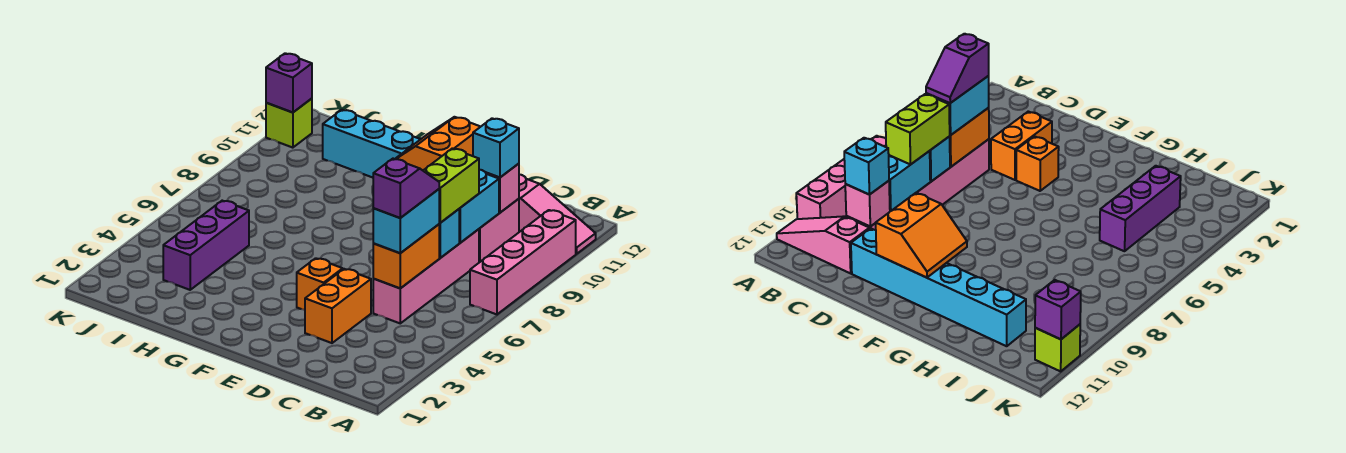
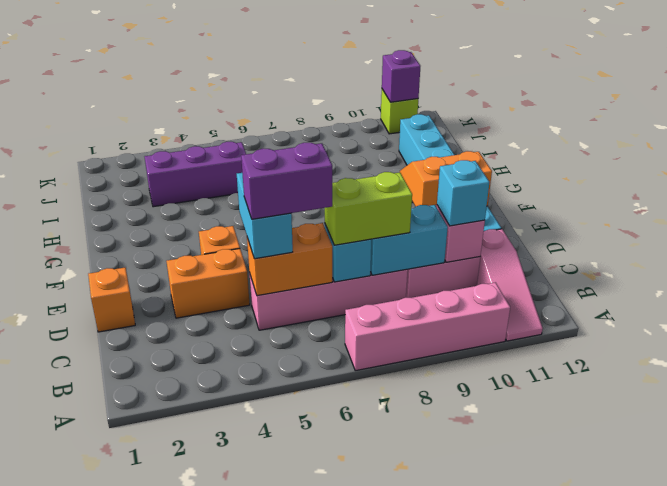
cyan 1x2 brick [373,189,439,253] -> cyan 1x2 brick turned to [237,173,293,259]
purple 1x2 slope [373,159,439,218] -> purple 1x2 brick [241,143,332,219]
none -> orange 1x1 brick [88,268,135,332]

